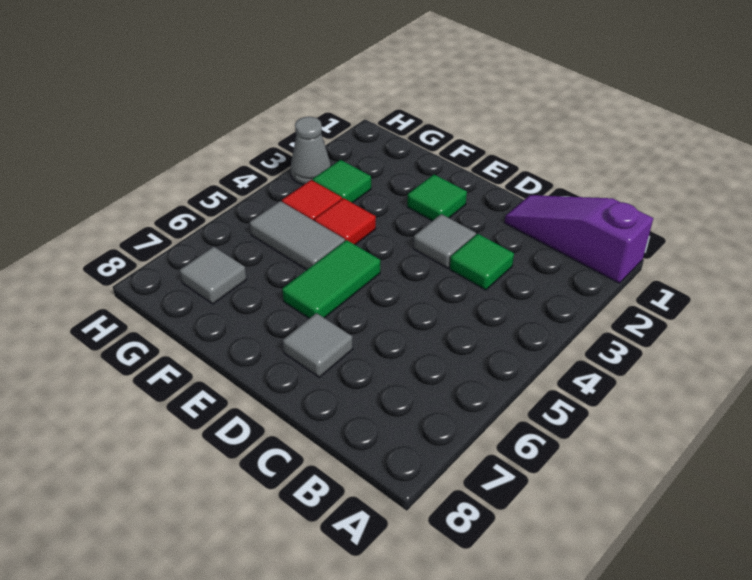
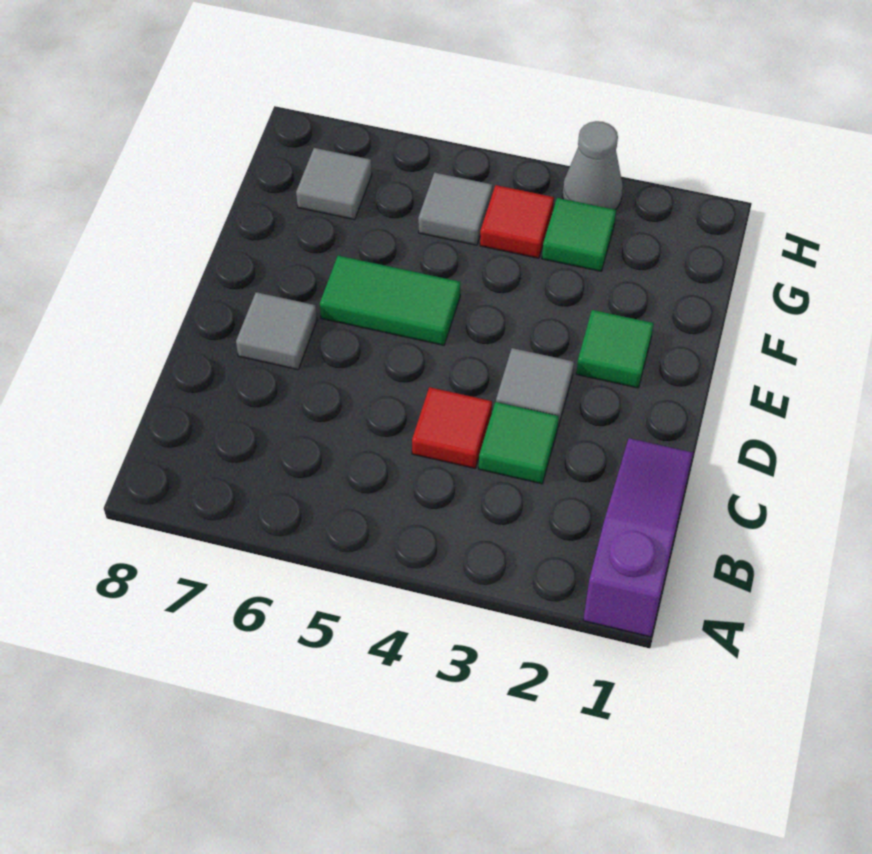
red 1x1 tile [314,198,376,245] -> red 1x1 tile moved to [412,387,492,468]
grey 1x2 tile [249,201,345,270] -> grey 1x1 tile [418,173,492,245]

